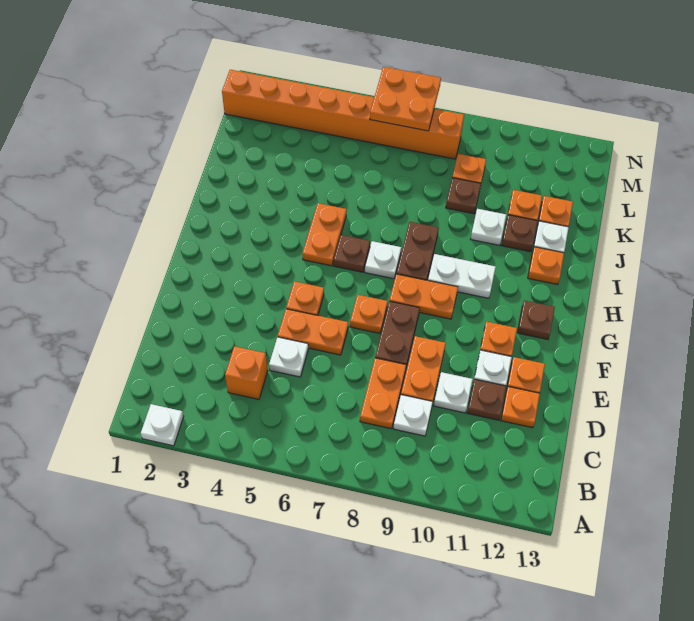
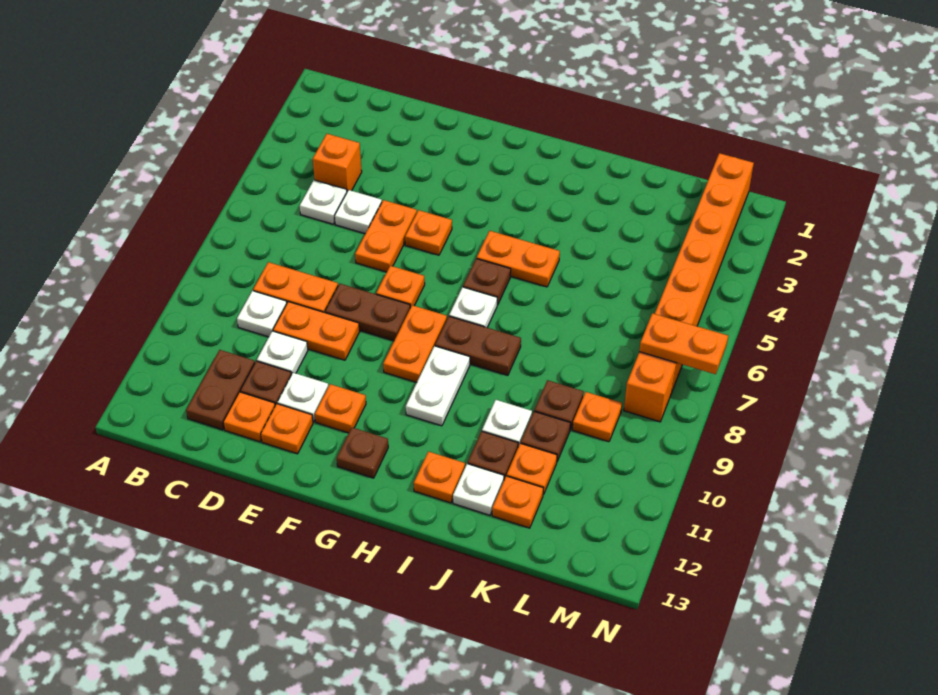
white 1x1 plate [141,404,184,446] -> white 1x1 plate moved to [300,180,347,224]
none -> brown 1x2 plate [186,350,255,430]
none -> brown 1x1 plate [521,412,571,461]
orange 2x2 plate [370,67,441,131] -> orange 1x2 plate [639,313,728,374]

